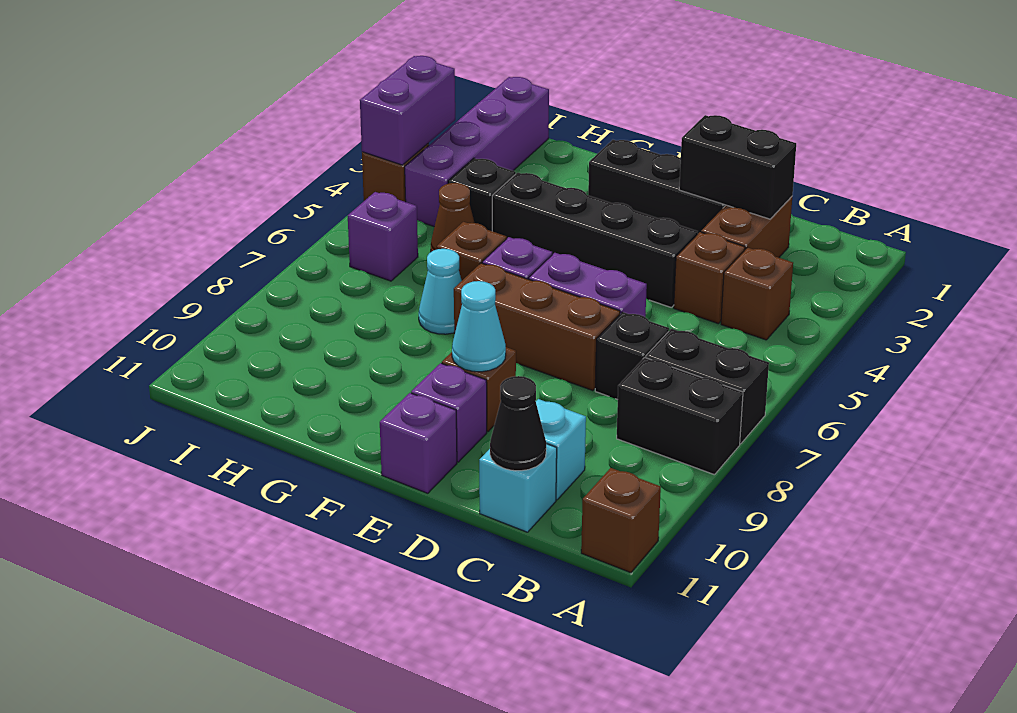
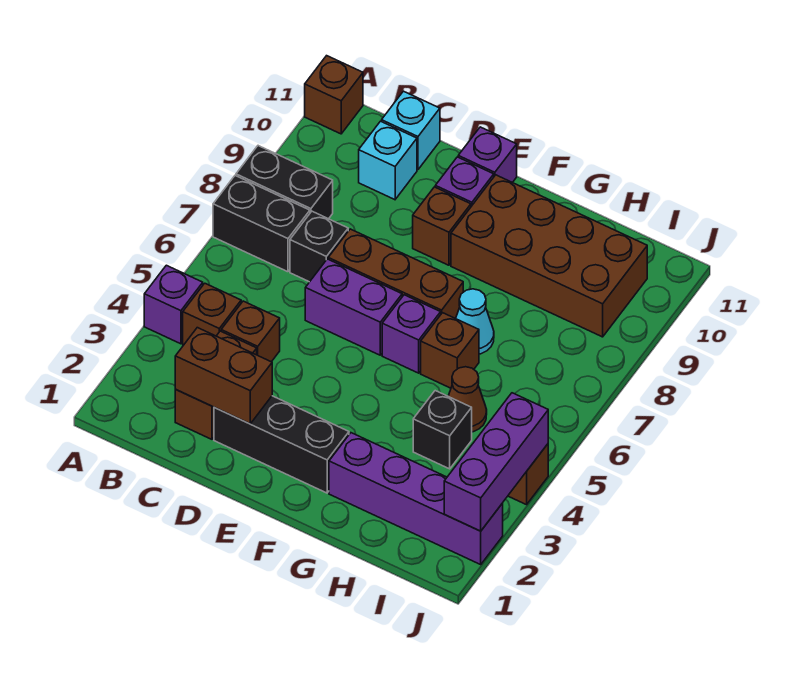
black 1x2 brick [679,115,796,219] -> brown 1x2 brick [175,328,272,424]
black 1x1 cone [490,376,546,471] -> none
black 1x4 brick [492,173,698,307] -> none
cyan 1x1 cone [452,281,506,372] -> none
none -> brown 2x4 brick [451,175,647,337]
purple 1x4 brick [405,77,549,227] -> purple 1x4 brick turned to [329,433,503,564]
purple 1x1 brick [348,192,418,281] -> purple 1x1 brick moved to [144,265,203,344]
purple 1x2 brick [360,56,455,165] -> purple 1x3 brick [444,393,548,531]

